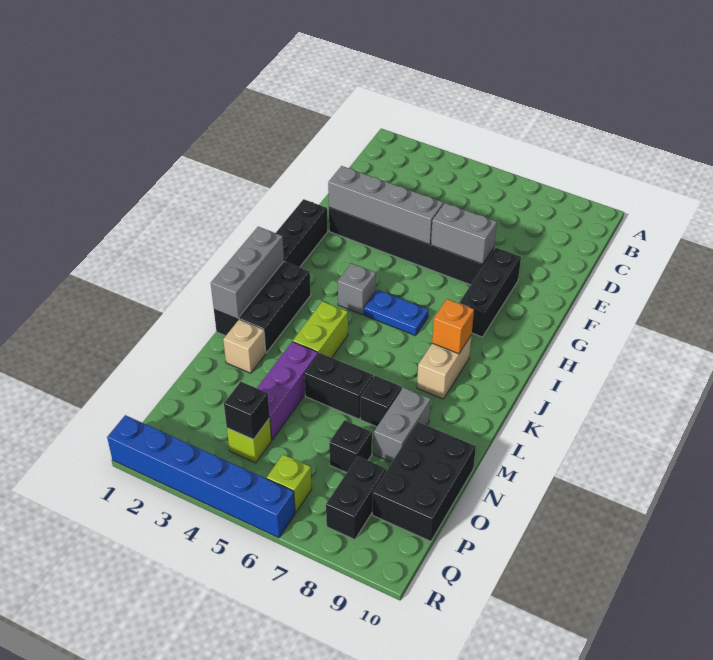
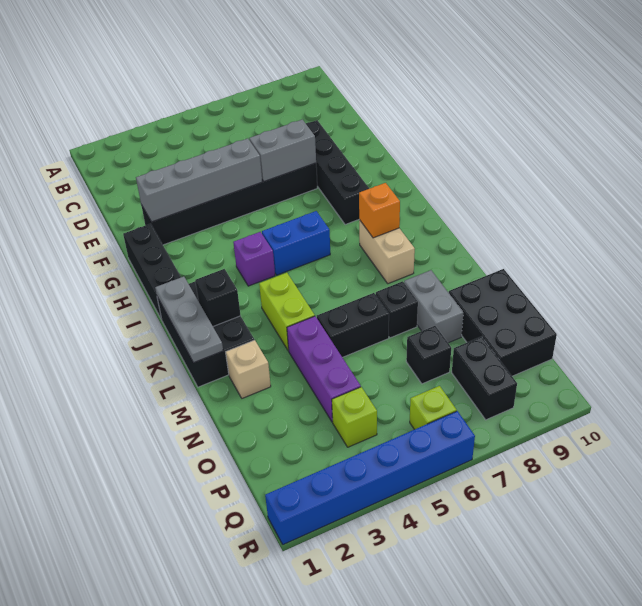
black 1x3 brick [459,248,521,337] -> black 1x4 brick [306,120,369,225]
grey 1x1 brick [338,263,376,315] -> purple 1x1 brick [233,232,275,286]
blue 1x2 plate [364,290,428,336] -> blue 1x2 brick [262,211,330,275]
grey 1x3 brick [211,227,284,318] -> grey 1x3 plate [155,277,223,363]
black 1x1 brick [224,382,270,440] -> black 1x1 brick moved to [195,269,241,326]

